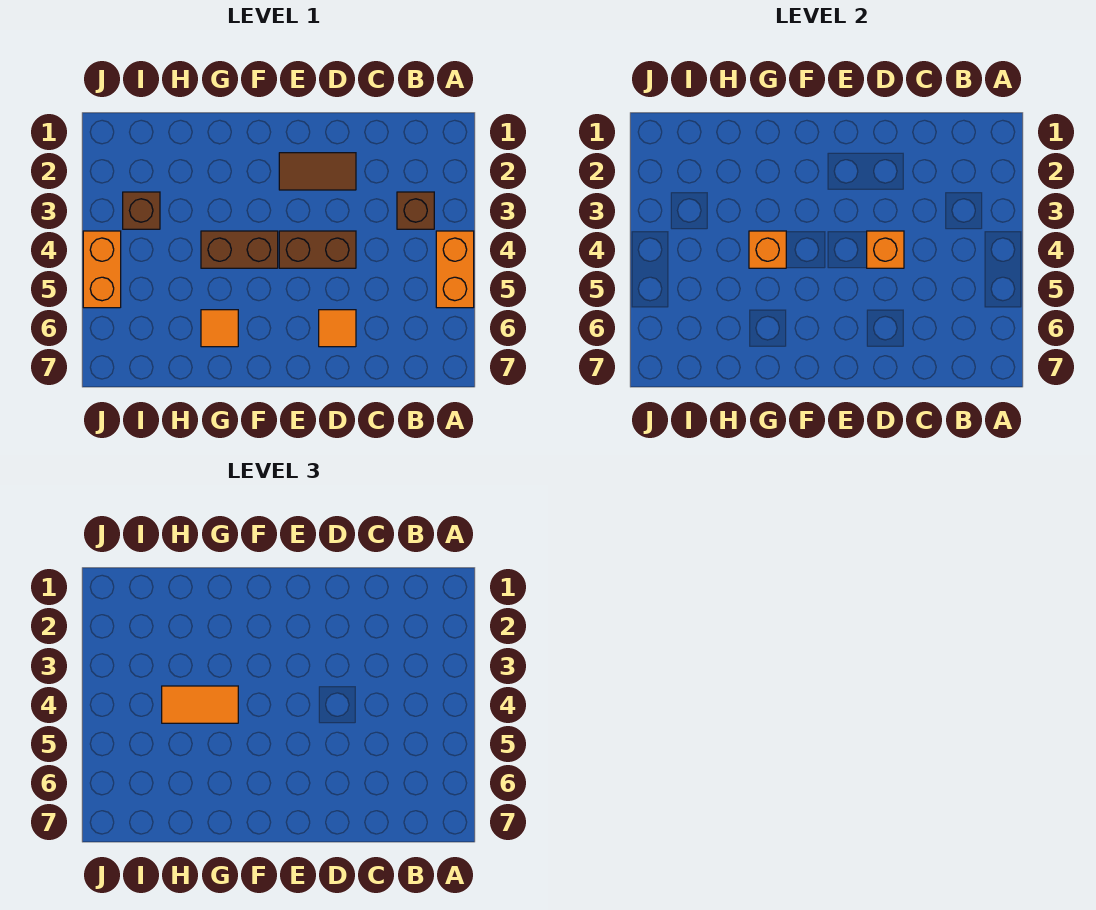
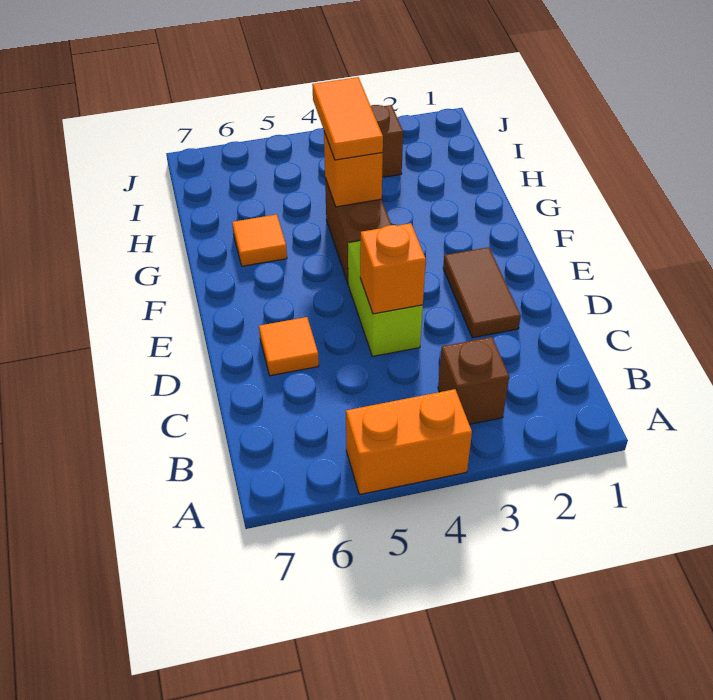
brown 1x2 brick [279,231,356,268] -> lime 1x2 brick [348,241,423,356]
orange 1x2 brick [83,231,121,308] -> none

